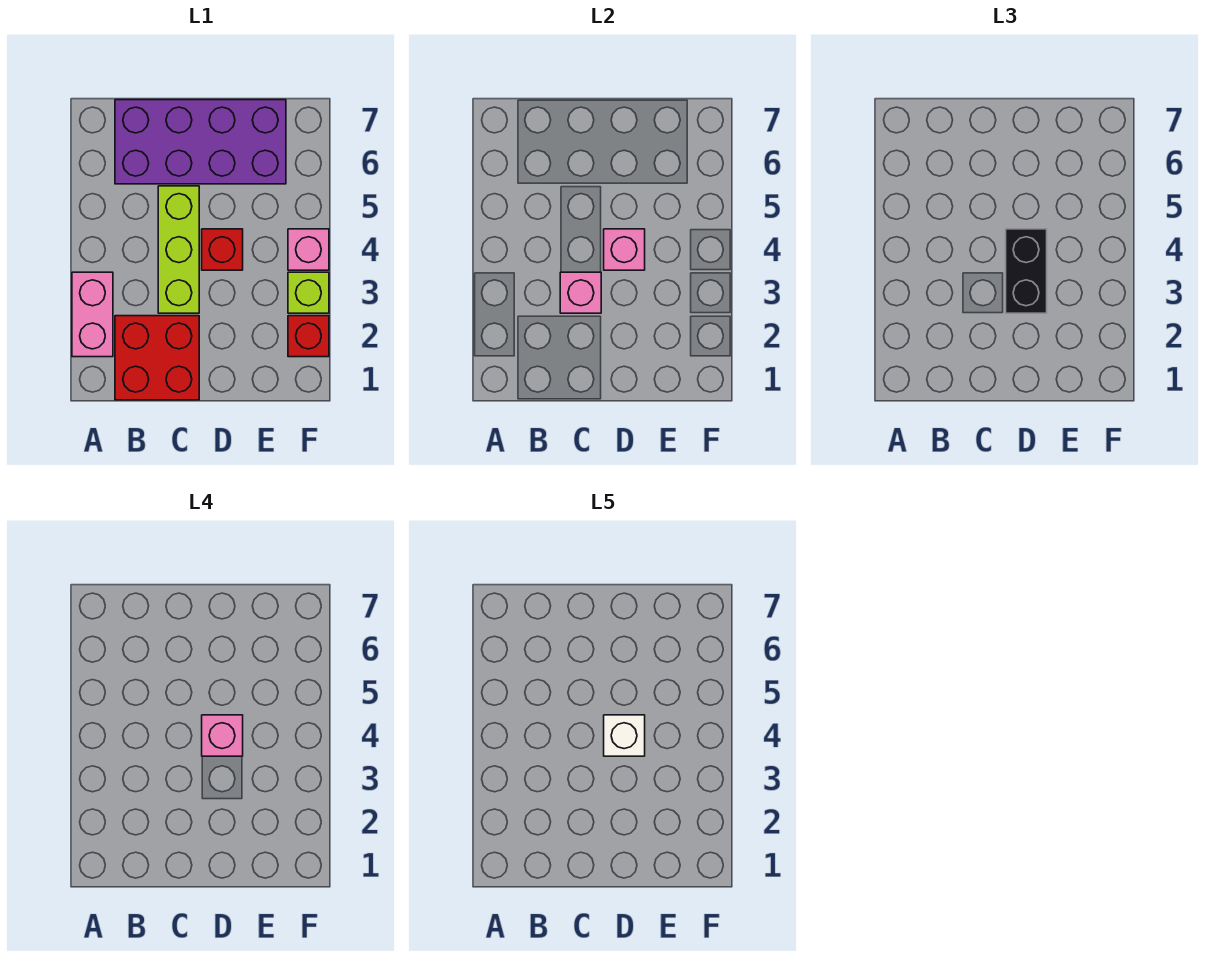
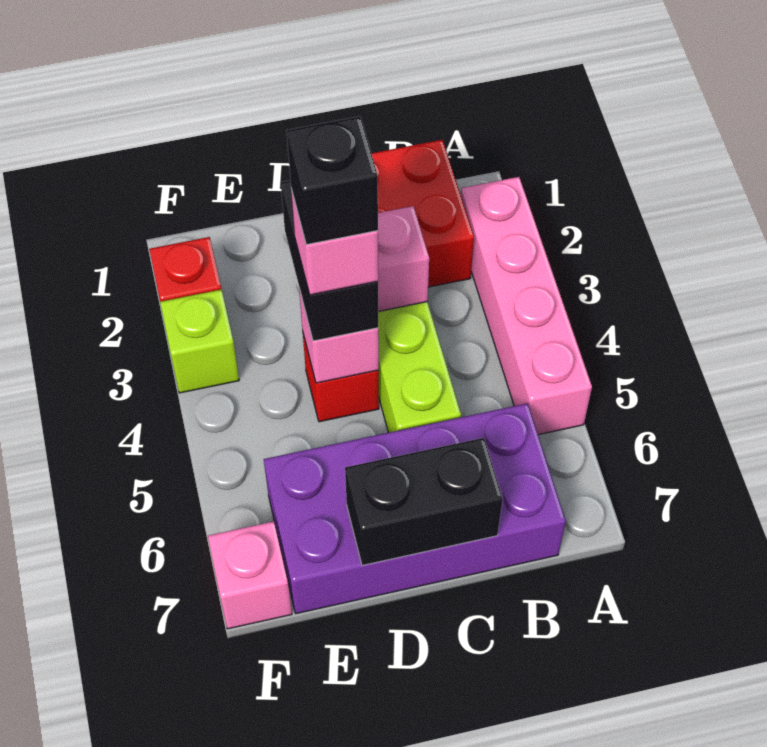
pink 1x2 brick [72,272,113,357] -> pink 1x4 brick [461,177,592,435]
none -> black 1x2 brick [345,438,503,566]
white 1x1 brick [604,715,645,756] -> black 1x1 brick [286,116,378,245]
pink 1x1 brick [288,229,329,270] -> pink 1x1 brick moved to [208,521,292,629]

